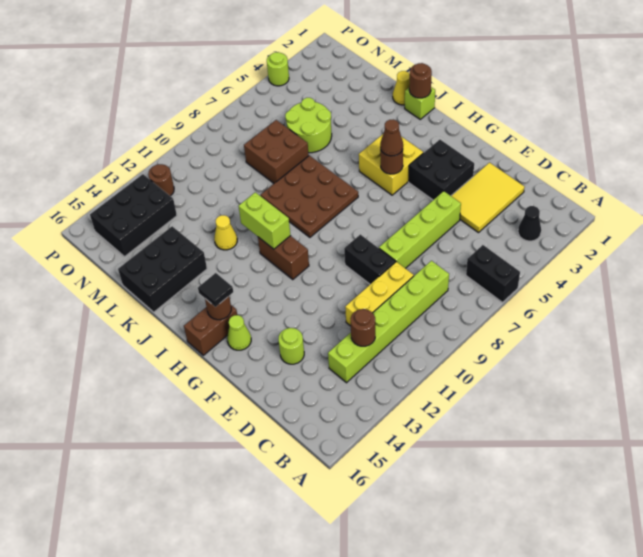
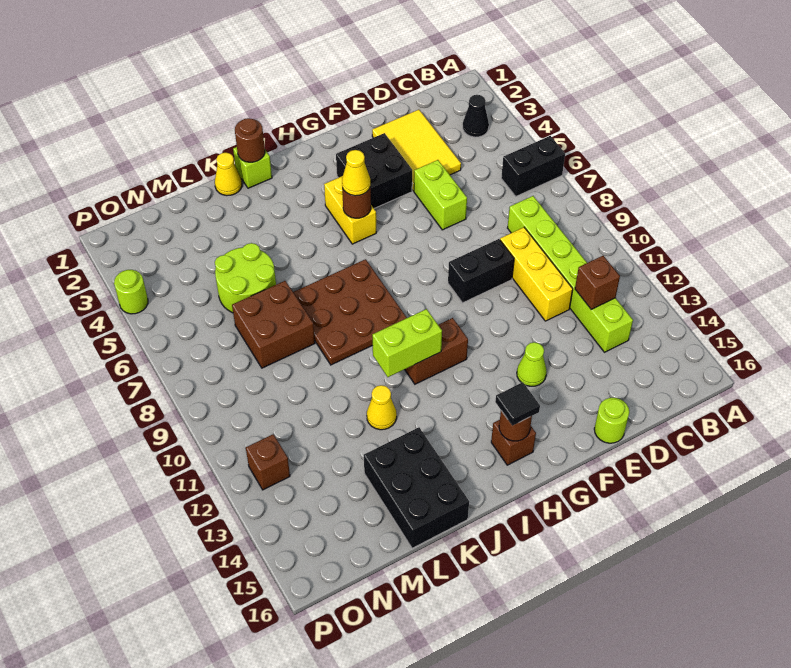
brown 1x1 round brick [350,309,375,346] -> brown 1x1 brick [575,256,620,309]
lime 1x4 brick [379,191,461,268] -> lime 1x2 brick [414,160,467,230]
lime 1x1 round brick [278,328,304,364] -> lime 1x1 round brick moved to [594,398,629,443]
lime 1x1 cone [227,315,251,350] -> lime 1x1 cone moved to [517,342,547,386]
yellow 2x2 brick [359,134,423,195] -> yellow 1x2 brick [324,176,376,244]
brown 1x1 cone [380,119,403,156] -> yellow 1x1 cone [342,150,370,196]
brown 1x2 brick [184,305,237,355] -> brown 1x1 brick [491,420,536,465]
black 2x3 brick [90,174,177,256] -> none
brown 1x1 round brick [148,164,174,196] -> brown 1x1 brick [246,434,290,490]

